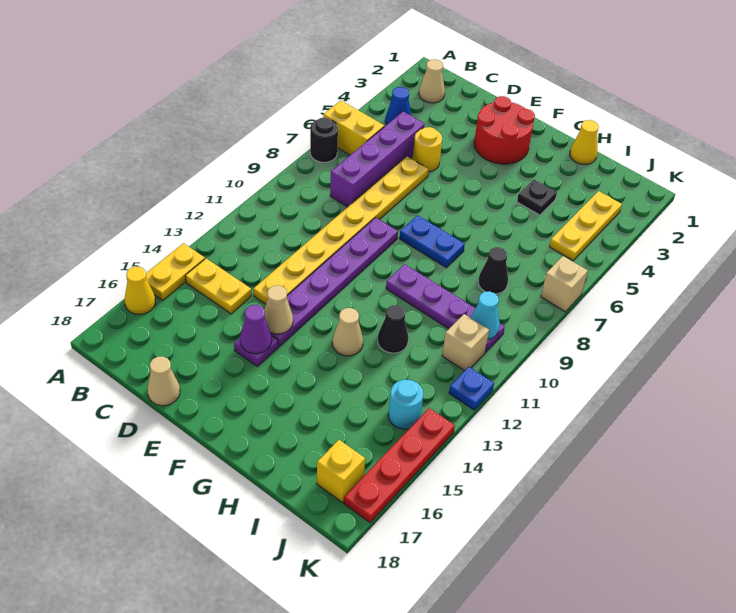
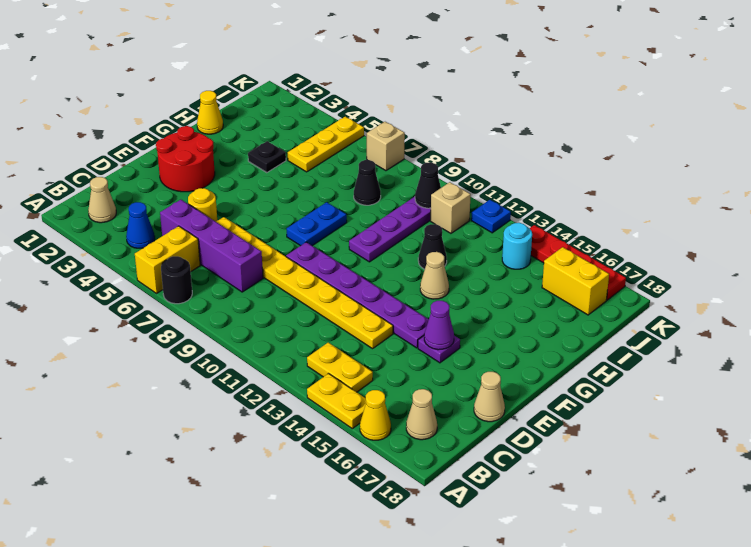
yellow 1x2 plate [185,259,252,314] -> yellow 1x2 plate turned to [307,342,373,392]
tan 1x1 cone [264,285,293,334] -> tan 1x1 cone moved to [406,389,437,440]
yellow 1x3 plate [549,191,622,261] -> yellow 1x3 plate turned to [288,117,364,172]
cyan 1x1 cone [471,291,500,339] -> black 1x1 cone [415,162,441,208]
yellow 1x1 brick [317,440,365,503] -> yellow 1x2 brick [542,247,609,315]

